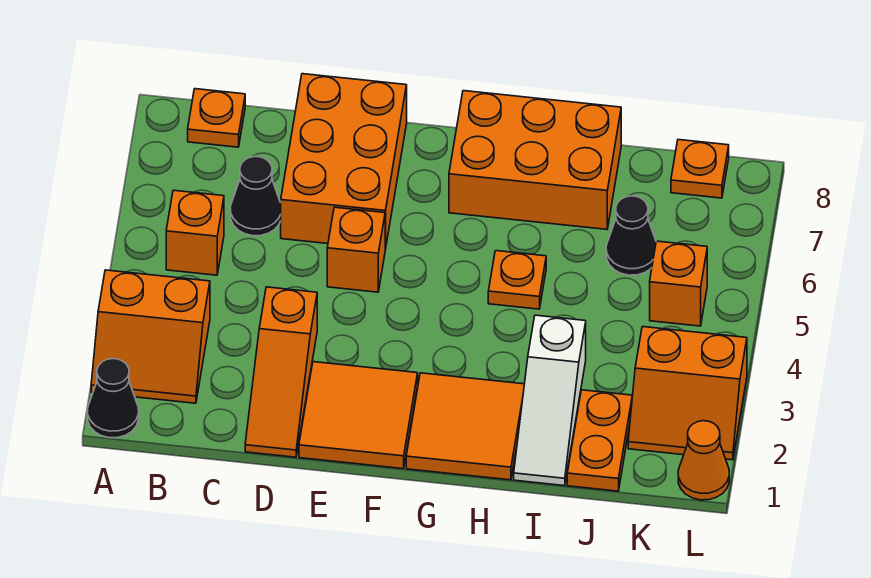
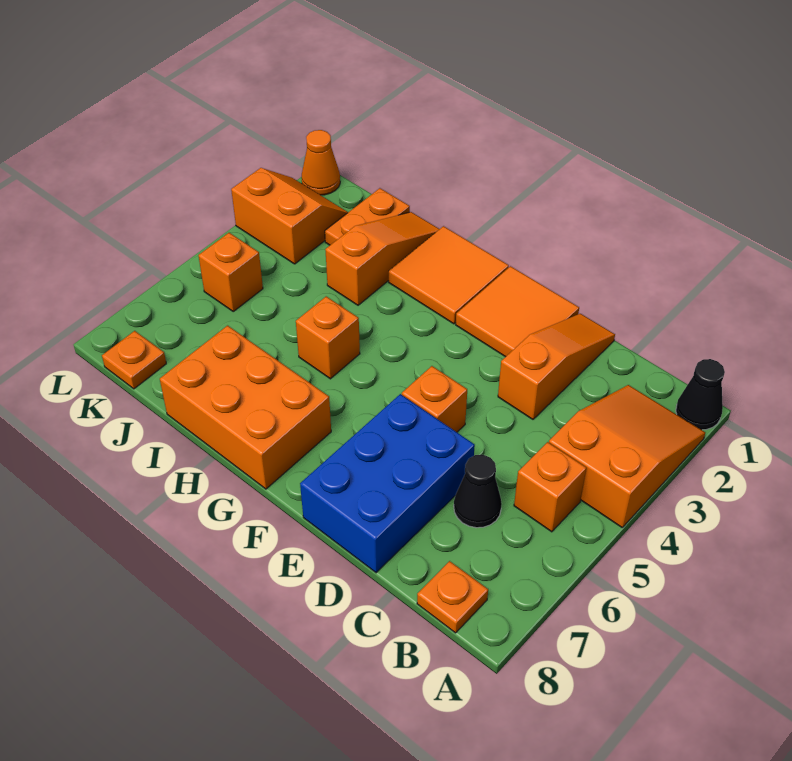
orange 2x2 slope [91,270,210,403] -> orange 2x3 slope [549,385,705,527]
orange 2x3 brick [281,74,407,249] -> blue 2x3 brick [300,394,475,573]
orange 1x1 plate [488,251,546,309] -> orange 1x1 brick [296,296,360,379]
white 1x3 slope [514,315,586,486] -> orange 1x3 slope [325,212,439,305]
black 1x1 cone [606,196,656,275] -> none

